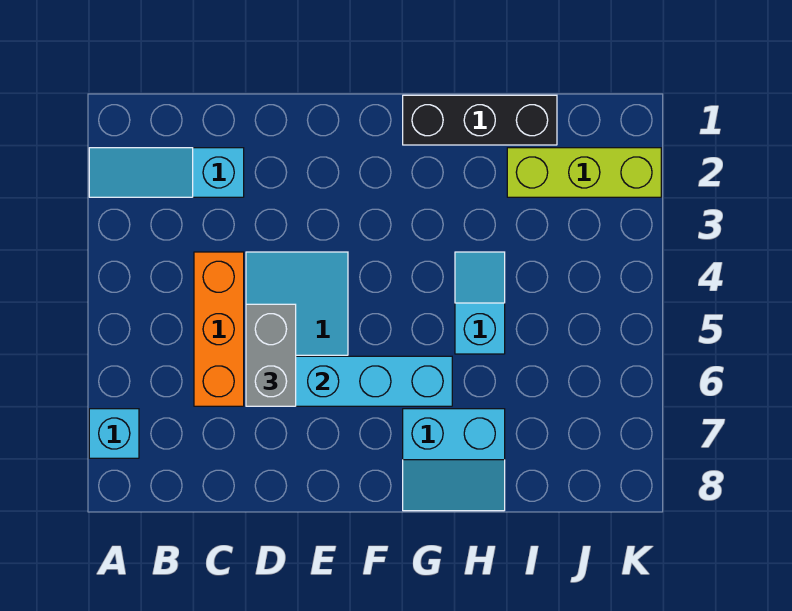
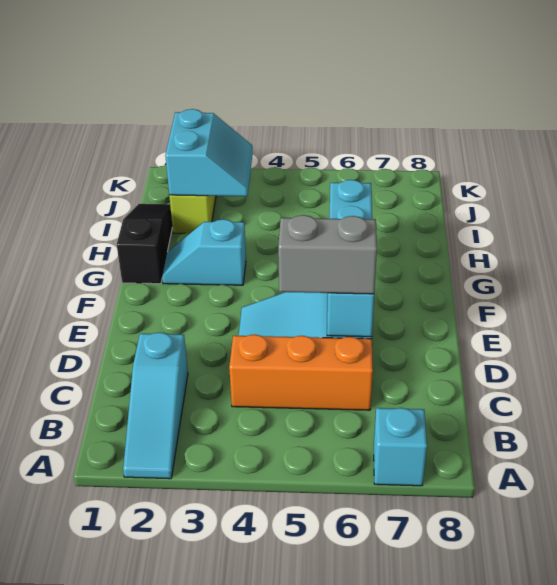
black 1x3 brick [403,95,557,145] -> black 1x3 slope [117,204,172,284]
cyan 2x2 slope [403,409,505,511] -> cyan 2x2 slope moved to [165,109,253,196]
cyan 1x2 slope [455,252,505,354] -> cyan 1x2 slope moved to [162,219,246,285]

